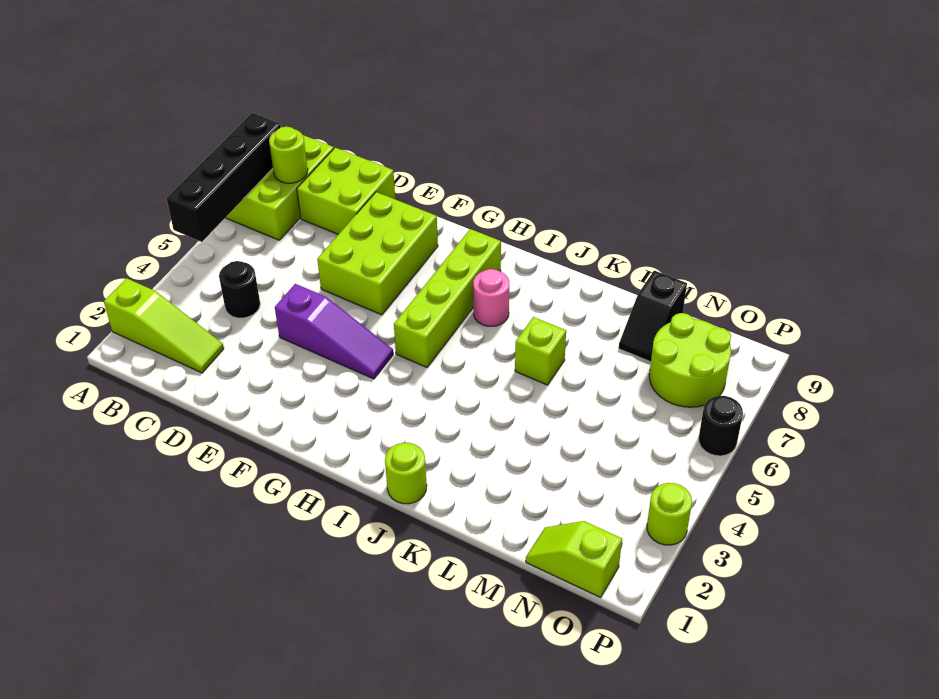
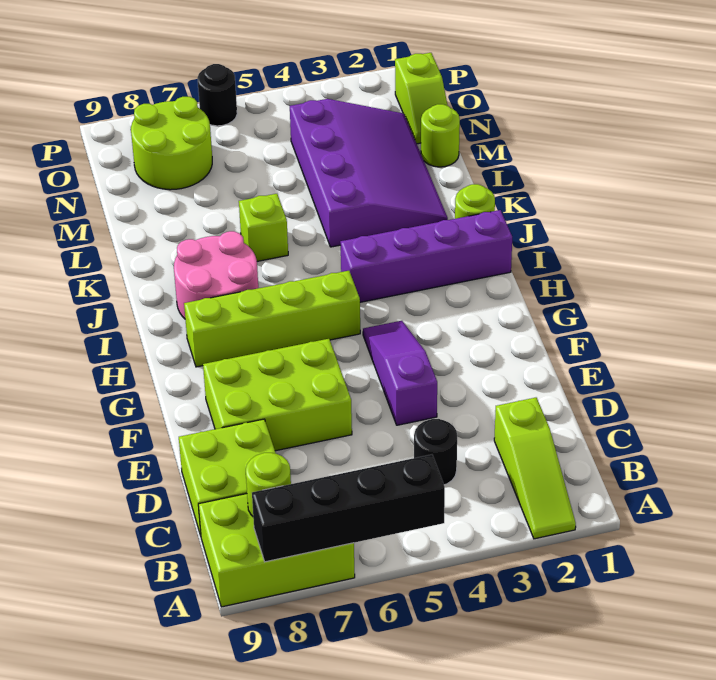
lime 1x3 slope [104,278,224,373] -> lime 1x3 slope turned to [494,398,576,539]
none -> purple 1x4 brick [340,210,512,302]
pink 1x1 round brick [473,269,509,326] -> pink 2x2 round brick [174,231,258,319]
none -> purple 3x4 slope [290,99,448,247]
black 1x2 slope [619,271,687,362] -> none
lime 1x1 round brick [647,483,692,545] -> lime 1x1 round brick moved to [421,104,460,167]

